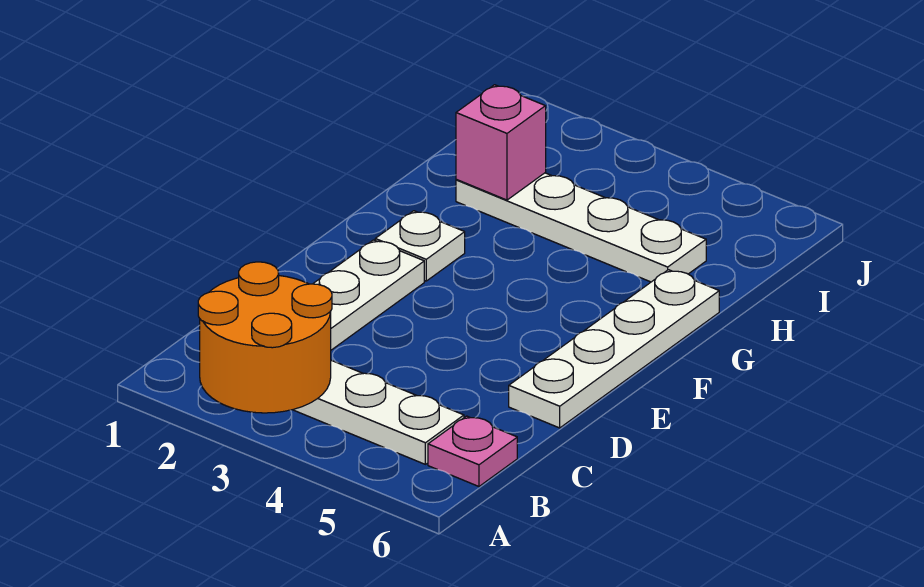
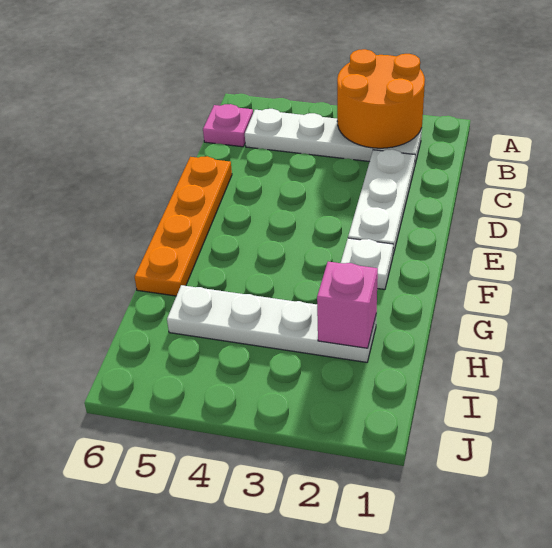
white 1x4 plate [509,270,719,428] -> orange 1x4 plate [135,156,232,296]

